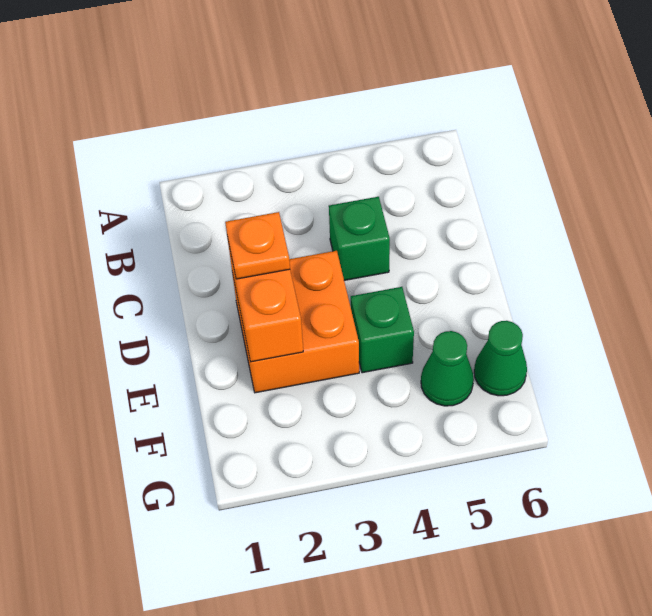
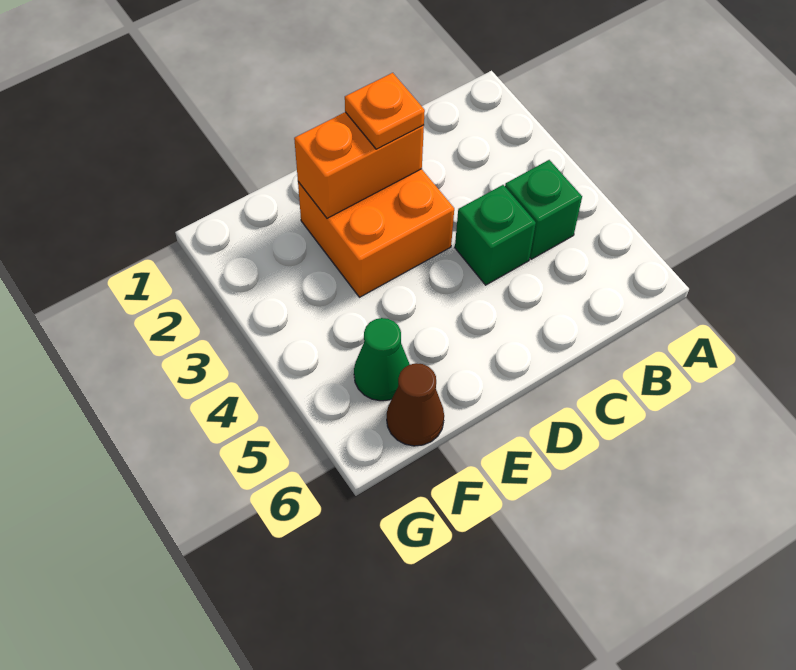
green 1x1 brick [351,287,414,373] -> green 1x1 brick moved to [505,160,582,259]
green 1x1 cone [474,321,527,396] -> brown 1x1 cone [387,363,444,446]

